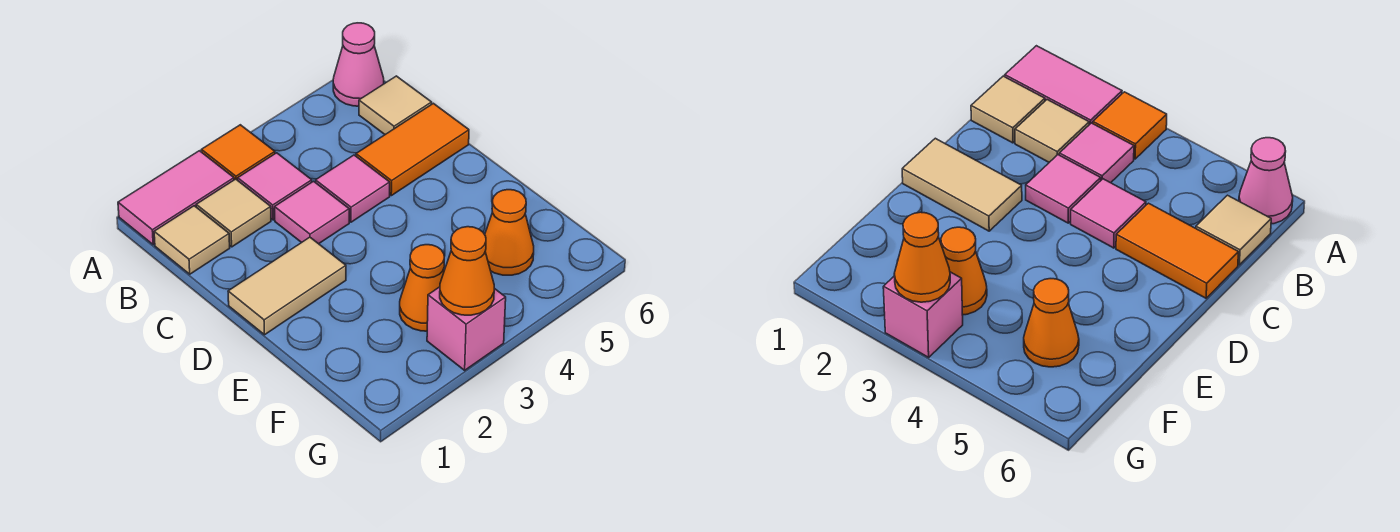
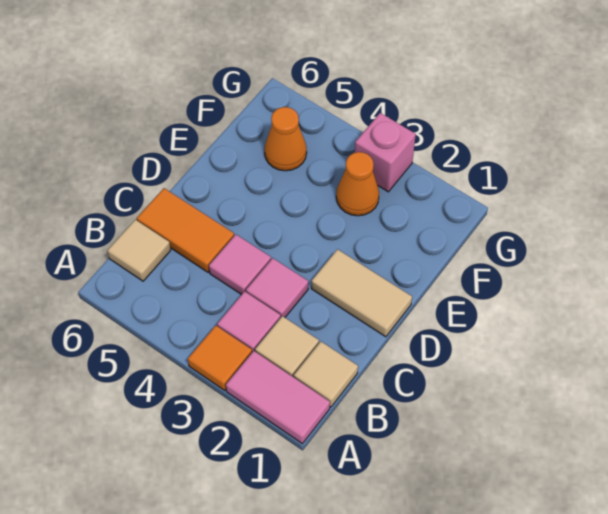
pink 1x1 cone [333,23,384,106] -> none
orange 1x1 cone [440,227,494,315] -> none

